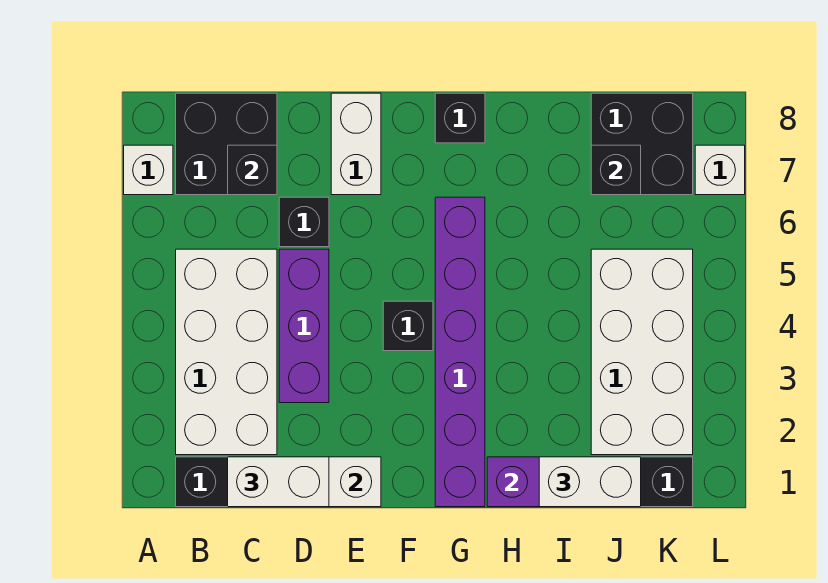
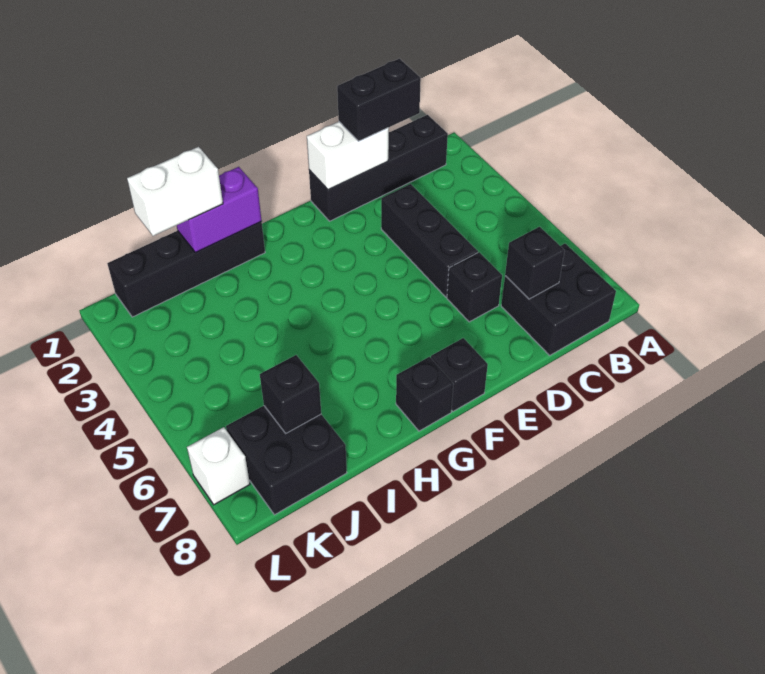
white 1x1 brick [124,145,173,195] -> none
white 2x4 brick [176,249,277,455] -> none
white 1x2 brick [228,457,329,507] -> black 1x2 brick [337,59,421,141]
purple 1x3 brick [279,249,329,403] -> black 1x3 brick [381,184,478,297]
white 1x2 brick [331,93,381,195] -> none
black 1x1 brick [383,301,433,351] -> black 1x1 brick moved to [431,338,488,411]
purple 1x6 brick [435,197,485,507] -> none
white 2x4 brick [591,249,693,455] -> none

